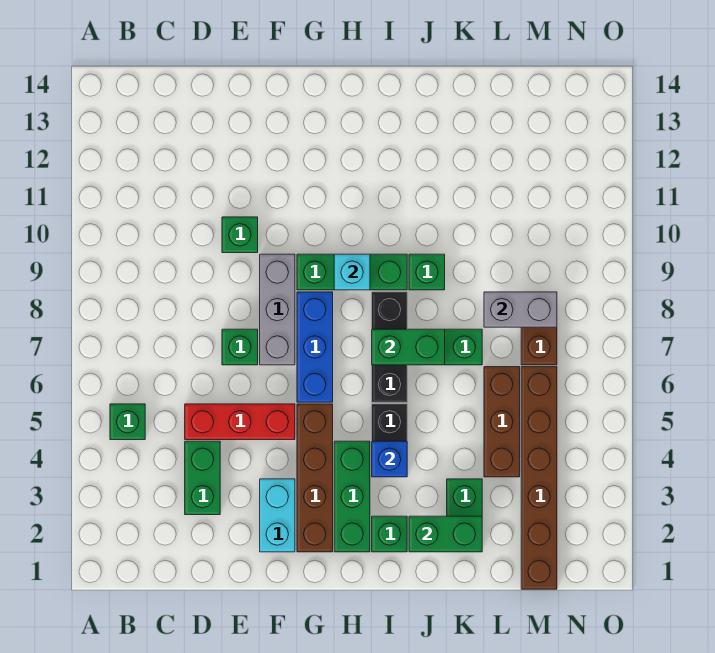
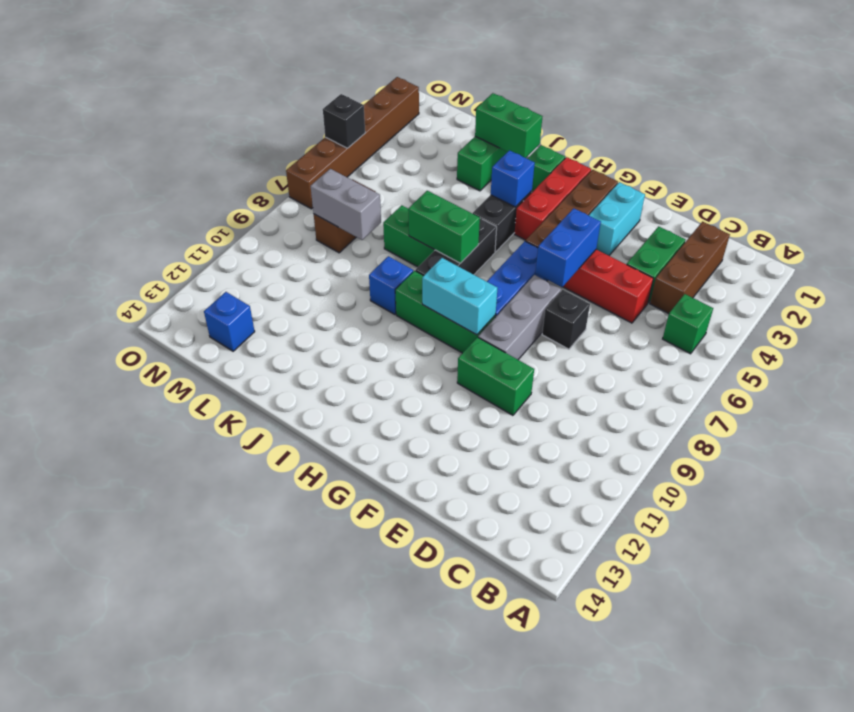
green 1x1 brick [222,329,258,365] -> black 1x1 brick [542,290,590,349]
green 1x1 brick [222,217,258,253] -> green 1x2 brick [457,337,534,415]
none -> blue 1x2 brick [535,208,601,287]
green 1x3 brick [334,441,370,552] -> red 1x3 brick [515,157,591,240]
cyan 1x1 brick [334,254,370,290] -> cyan 1x2 brick [422,258,497,335]
green 1x1 brick [409,254,445,290] -> blue 1x1 brick [369,256,413,314]
brown 1x3 brick [484,367,520,477] -> brown 1x3 brick moved to [650,222,730,314]
brown 1x6 brick [521,367,557,589] -> brown 1x6 brick moved to [286,77,419,209]
none -> blue 1x1 brick [204,292,255,351]
none -> black 1x1 brick [323,94,365,148]

